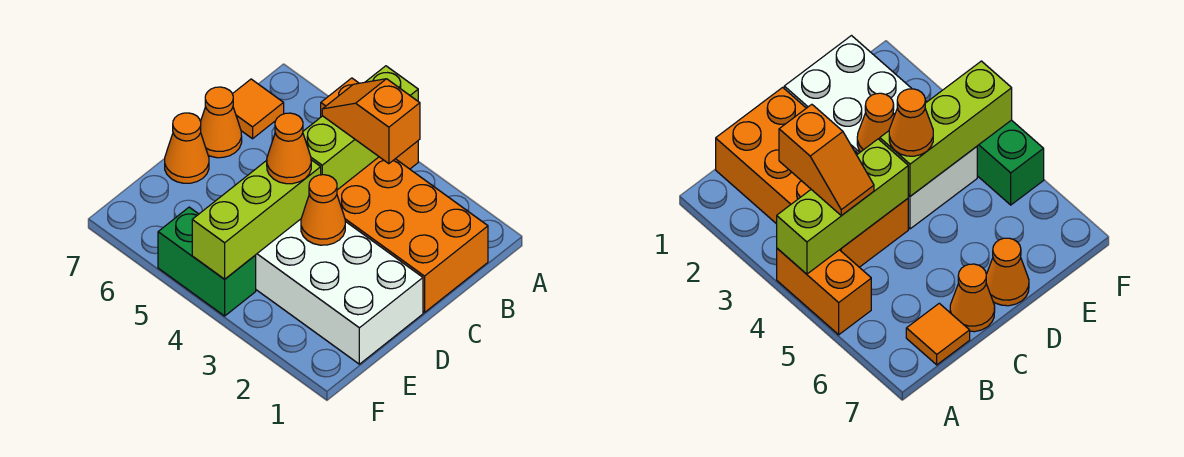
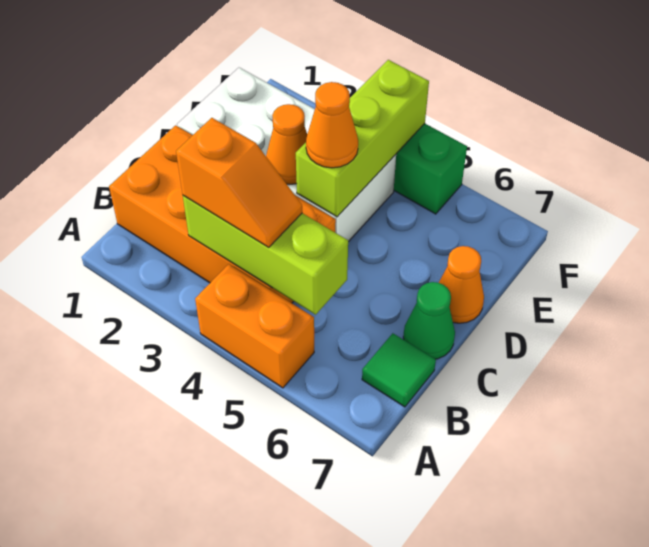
lime 1x3 brick [303,66,418,190] -> lime 1x3 brick turned to [183,196,348,315]
orange 1x1 tile [233,79,284,139] -> green 1x1 tile [362,333,436,407]
orange 1x1 cone [201,87,242,158] -> green 1x1 cone [403,282,455,359]

